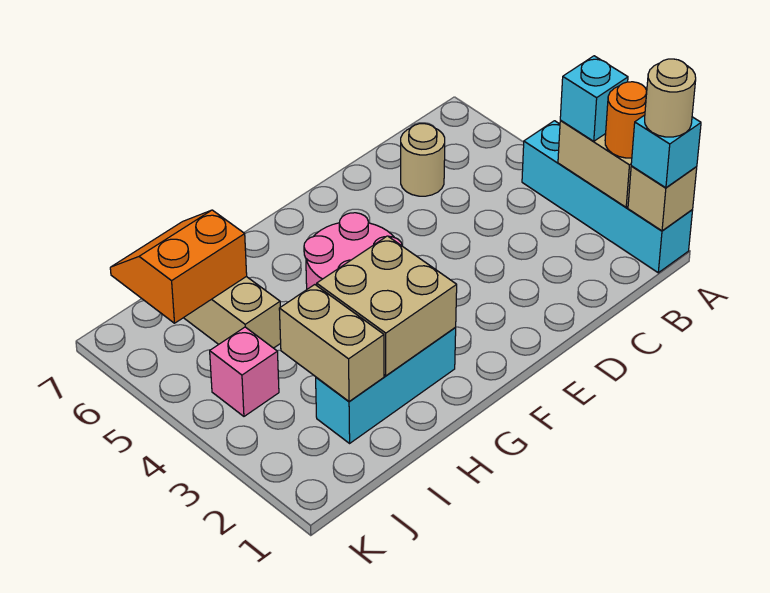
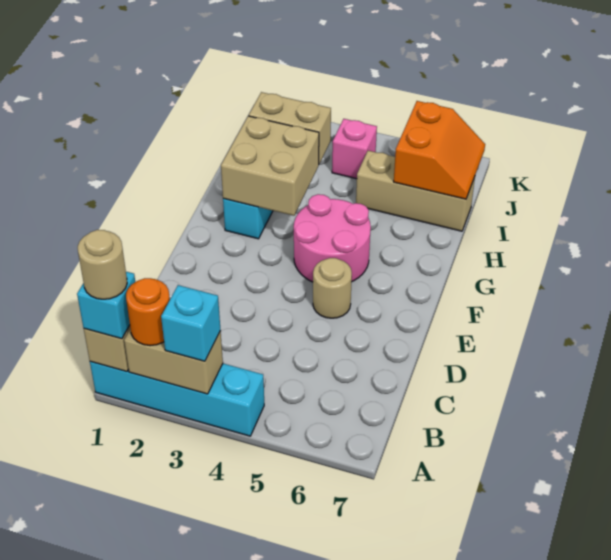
tan 1x1 round brick [401,124,445,196] -> tan 1x1 round brick moved to [313,258,352,318]

